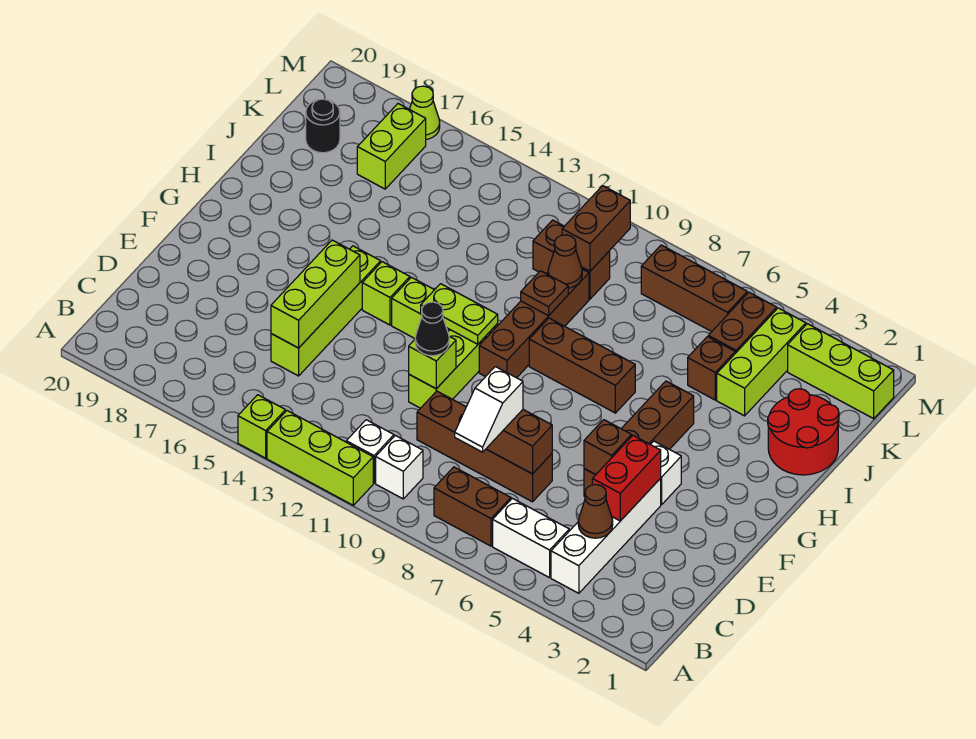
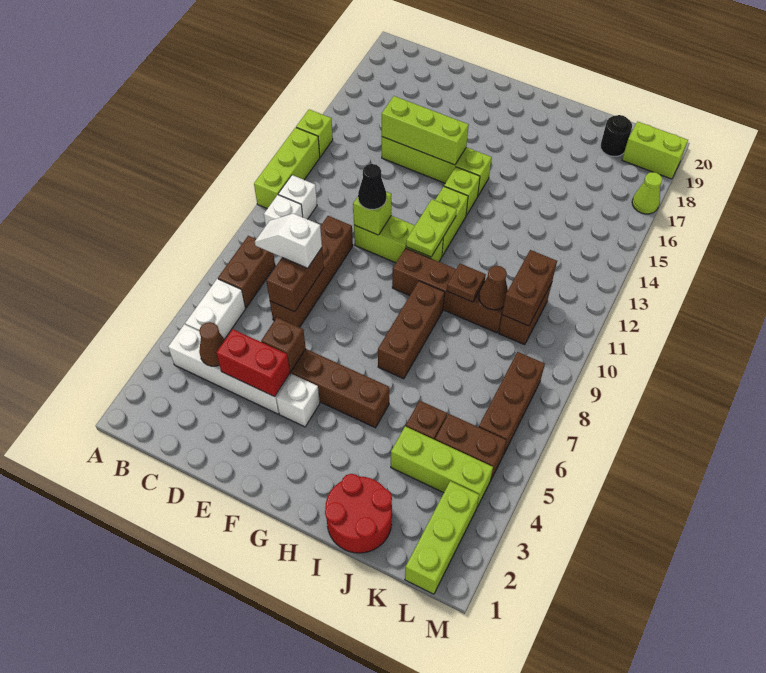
brown 1x2 brick [562,186,630,271] -> brown 1x2 brick turned to [502,250,557,326]
lime 1x2 brick [357,104,426,189] -> lime 1x2 brick moved to [622,122,688,179]

